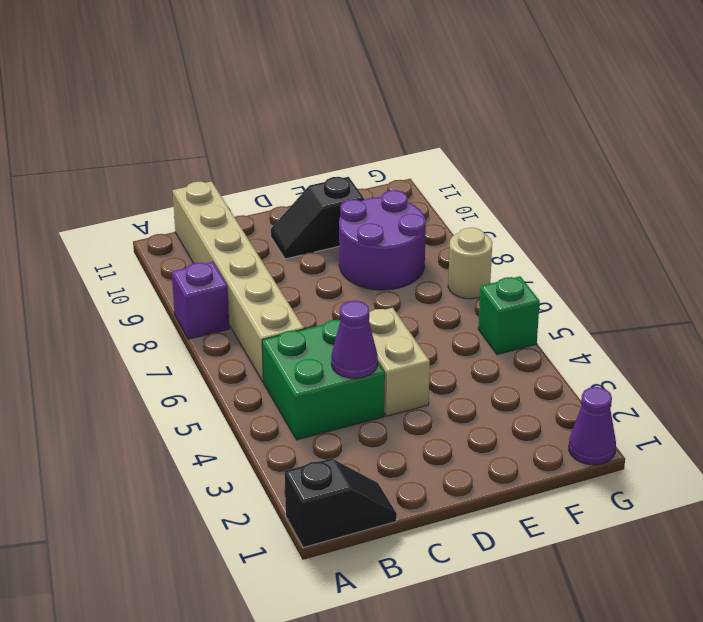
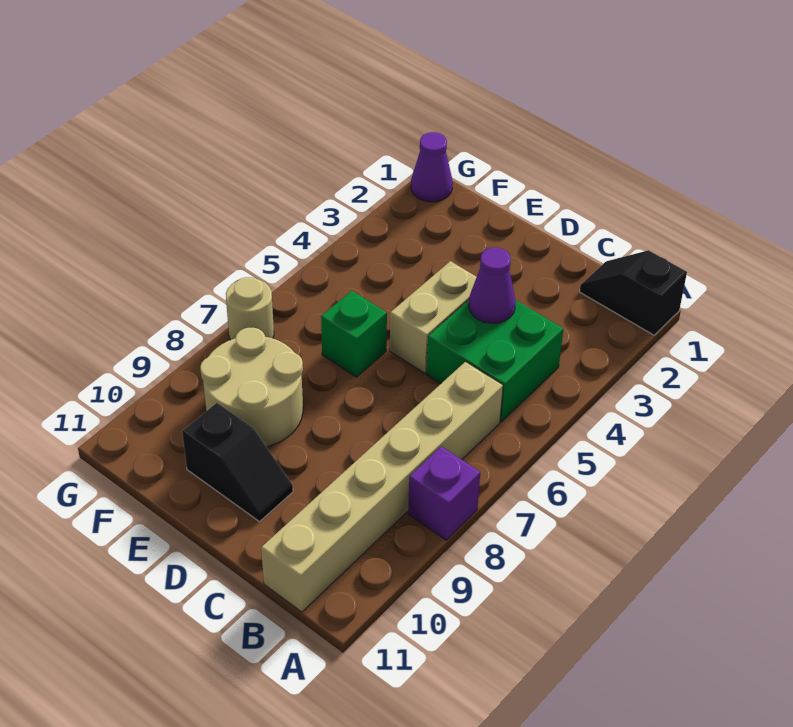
purple 2x2 round brick [339,190,426,290] -> tan 2x2 round brick [200,328,303,447]
green 1x1 brick [478,276,540,355] -> green 1x1 brick moved to [321,291,387,377]

